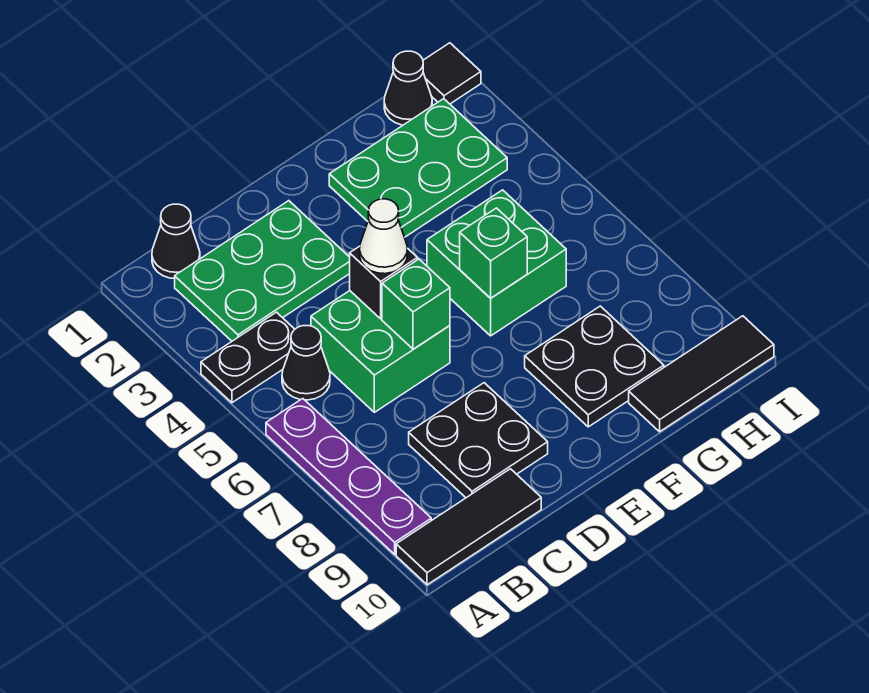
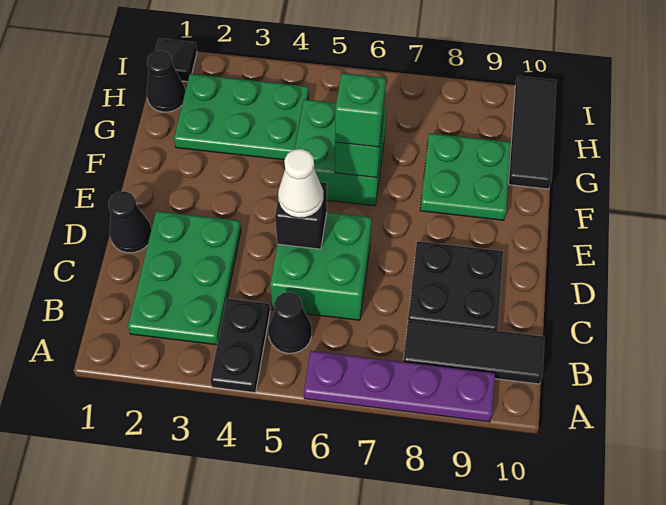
black 1x3 tile [396,469,541,585] -> black 1x3 tile turned to [403,320,544,384]
black 1x1 cone [152,204,200,279] -> black 1x1 cone moved to [109,191,151,253]
green 1x1 brick [382,259,450,349] -> green 1x1 brick moved to [335,73,386,147]
green 2x3 plate [329,99,507,237] -> green 2x3 plate turned to [174,74,309,160]
black 2x2 plate [525,306,664,427] -> green 2x2 plate [420,133,511,220]

